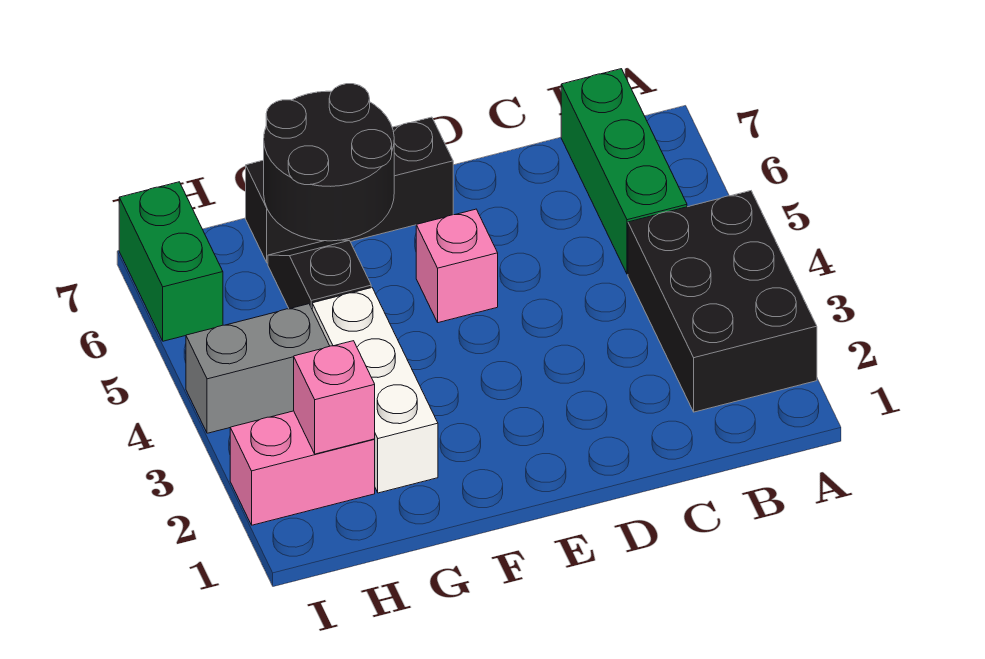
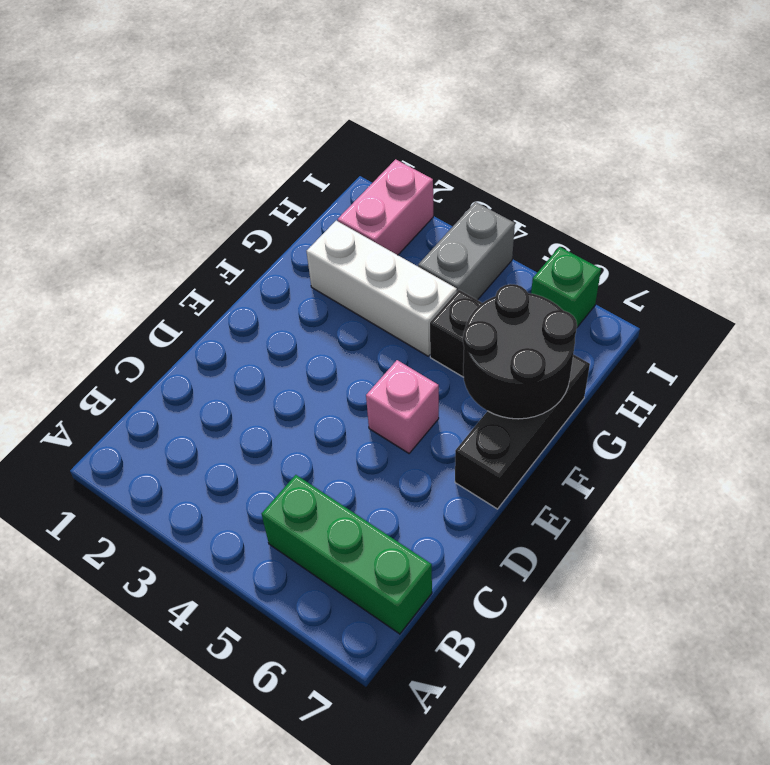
black 2x3 brick [628,191,817,412] -> none
pink 1x1 brick [294,341,375,454] -> none
green 1x2 brick [119,182,223,341] -> green 1x1 brick [531,247,601,327]

